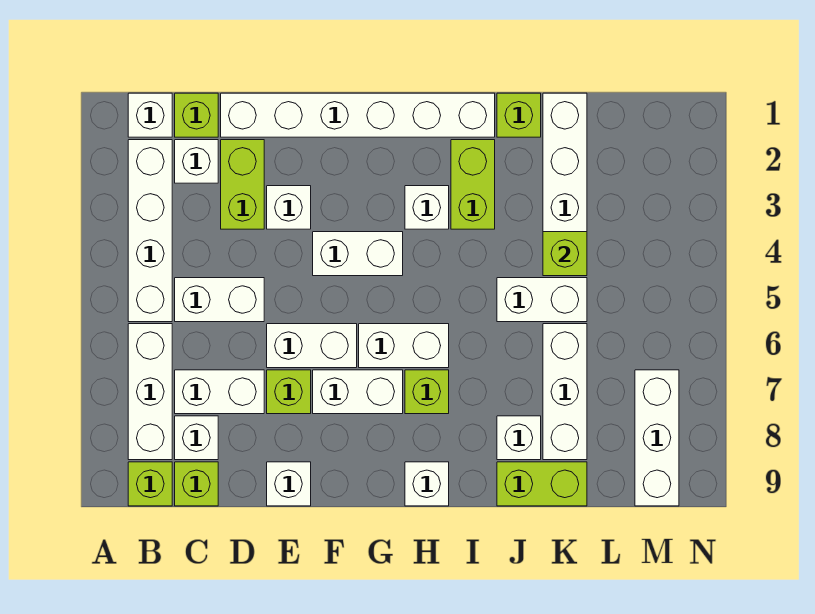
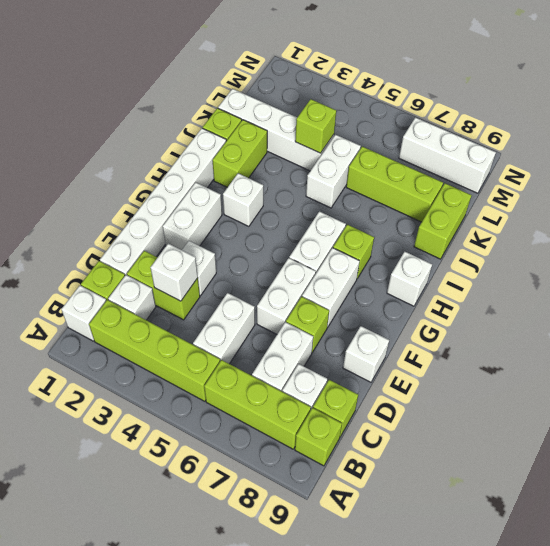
white 1x4 brick [128,140,172,322] -> lime 1x4 brick [89,300,220,401]
white 1x3 brick [128,324,172,460] -> lime 1x3 brick [204,360,311,449]
white 1x2 brick [313,232,403,276] -> white 1x2 brick moved to [163,182,222,250]
lime 1x2 brick [451,140,495,229] -> lime 1x2 brick turned to [213,120,267,187]
white 1x1 brick [497,416,541,460] -> white 1x1 brick moved to [150,244,198,301]
white 1x3 brick [543,324,587,460] -> lime 1x3 brick [346,146,443,222]

